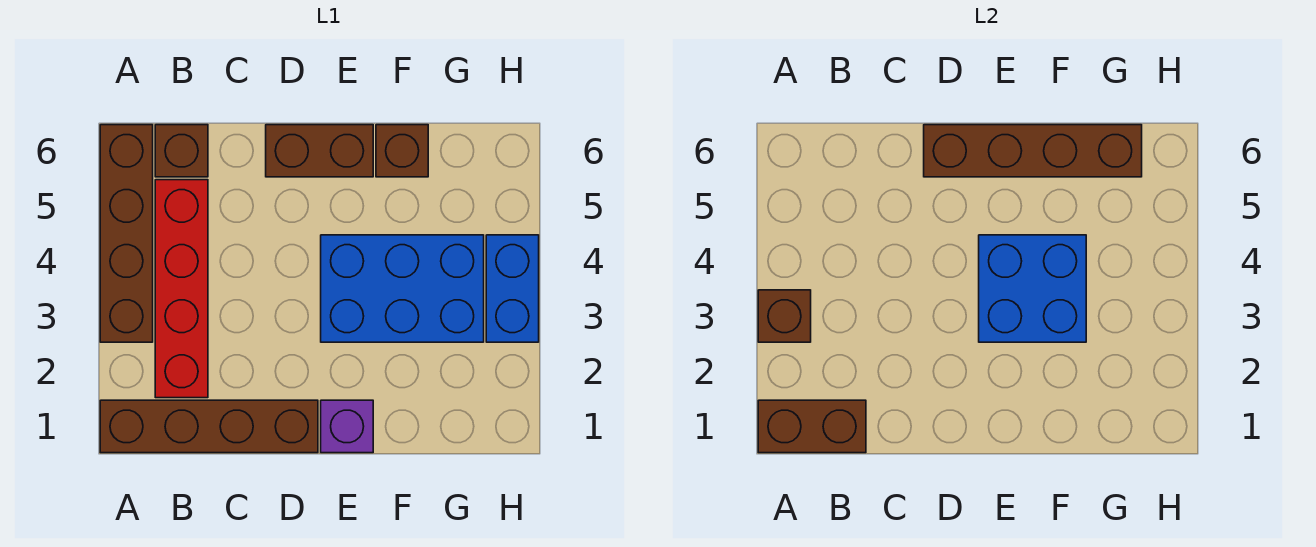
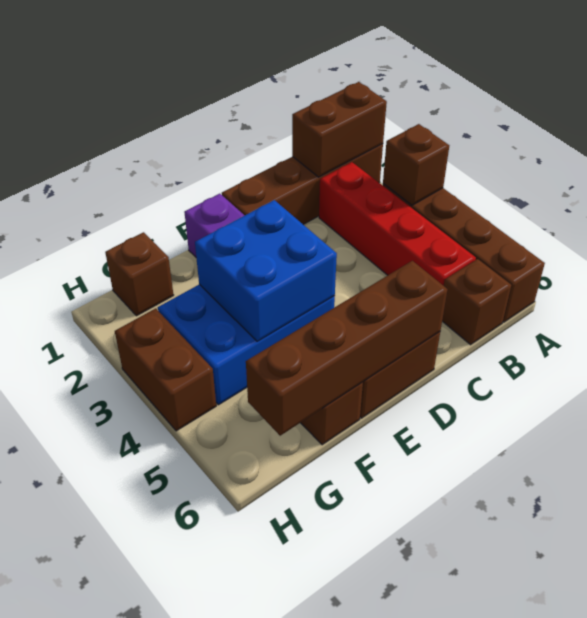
none -> brown 1x1 brick [105,232,174,316]
blue 1x2 brick [486,235,539,342] -> brown 1x2 brick [115,308,216,431]

